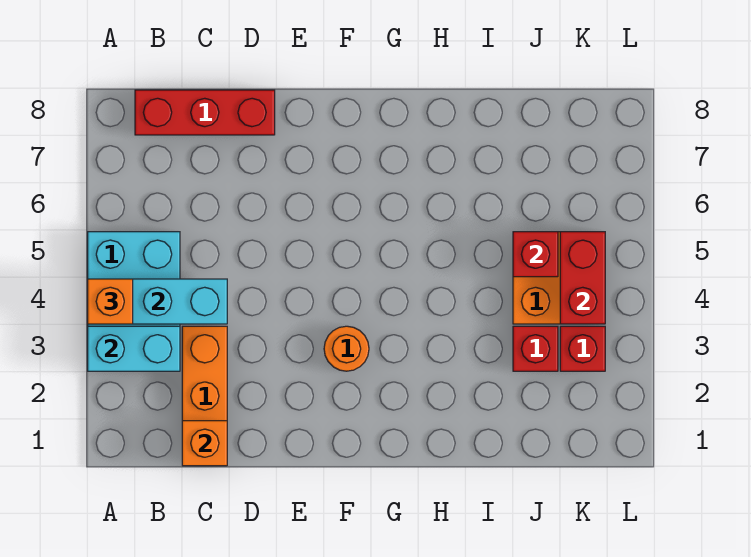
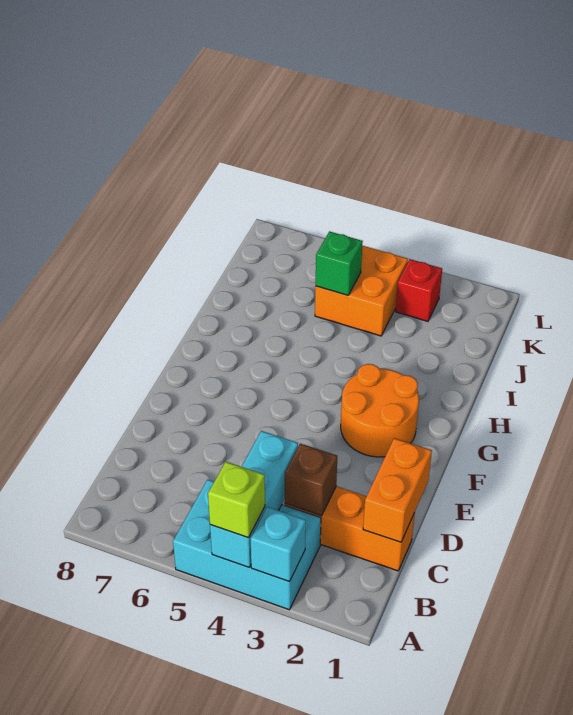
cyan 1x2 brick [88,326,180,371] -> cyan 1x1 brick [251,507,306,582]
orange 1x1 brick [88,279,133,324] -> lime 1x1 brick [208,462,265,538]
red 1x3 brick [135,90,275,135] -> none
orange 1x1 brick [182,421,227,466] -> orange 1x2 brick [363,438,432,542]
none -> brown 1x1 brick [285,444,337,516]
orange 1x1 round brick [324,326,369,371] -> orange 2x2 round brick [341,364,419,457]
red 1x1 brick [513,326,558,371] -> none
red 1x1 brick [513,232,558,277] -> green 1x1 brick [316,231,363,295]
red 1x2 brick [560,232,605,324] -> none

